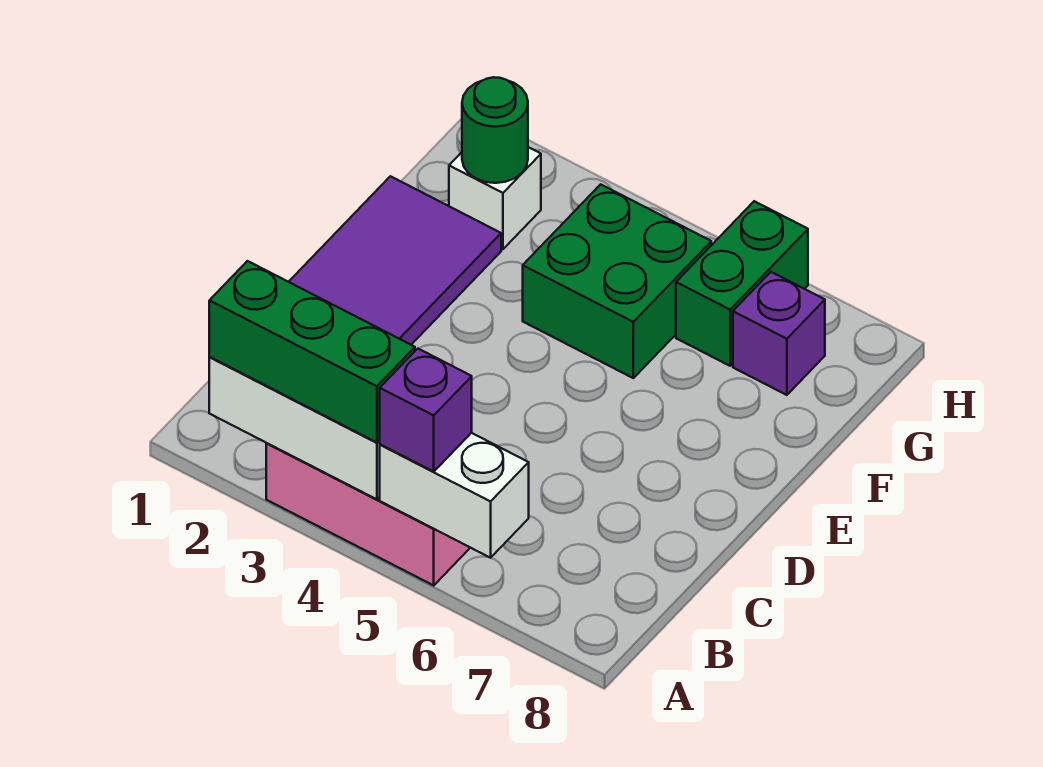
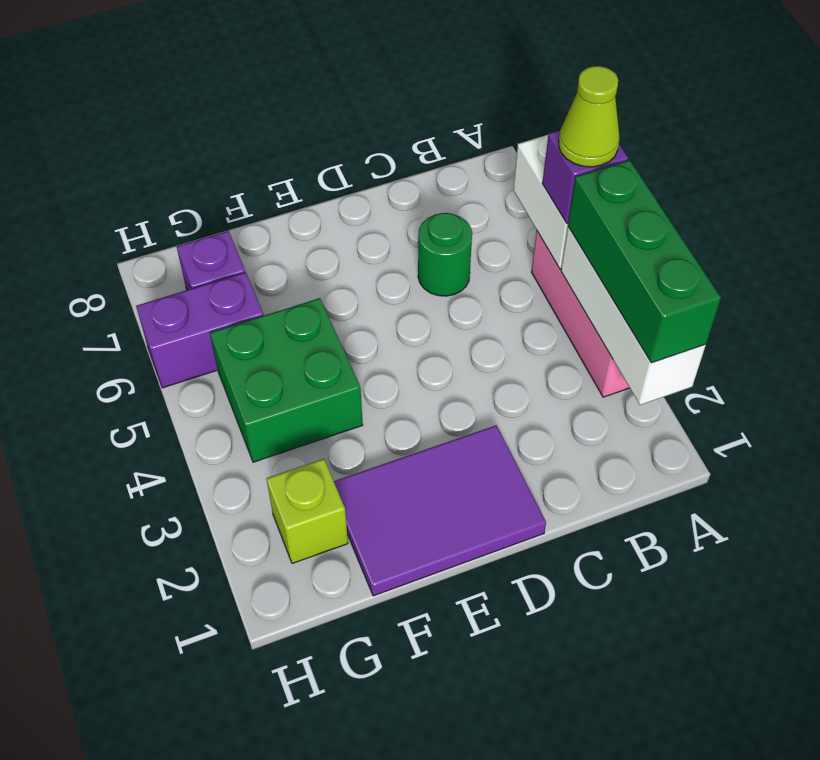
none -> lime 1x1 cone [559,66,619,167]
white 1x1 brick [449,147,541,249] -> lime 1x1 brick [266,459,348,563]
green 1x1 round brick [462,77,528,183] -> green 1x1 round brick moved to [418,213,472,296]
green 1x2 brick [676,201,808,366] -> purple 1x2 brick [136,272,264,388]

